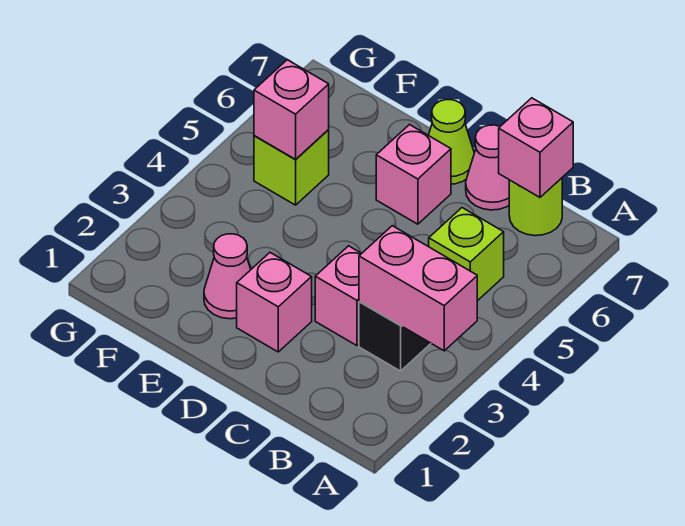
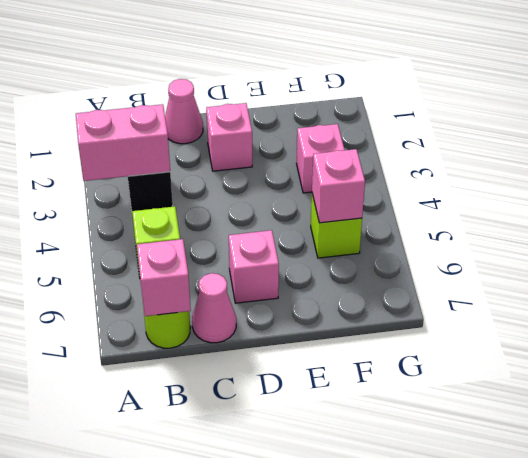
pink 1x1 brick [315,246,362,346] -> pink 1x1 brick moved to [297,124,344,193]
lime 1x1 cone [428,100,474,184] -> none
pink 1x1 cone [204,234,251,319] -> pink 1x1 cone moved to [165,79,203,144]

